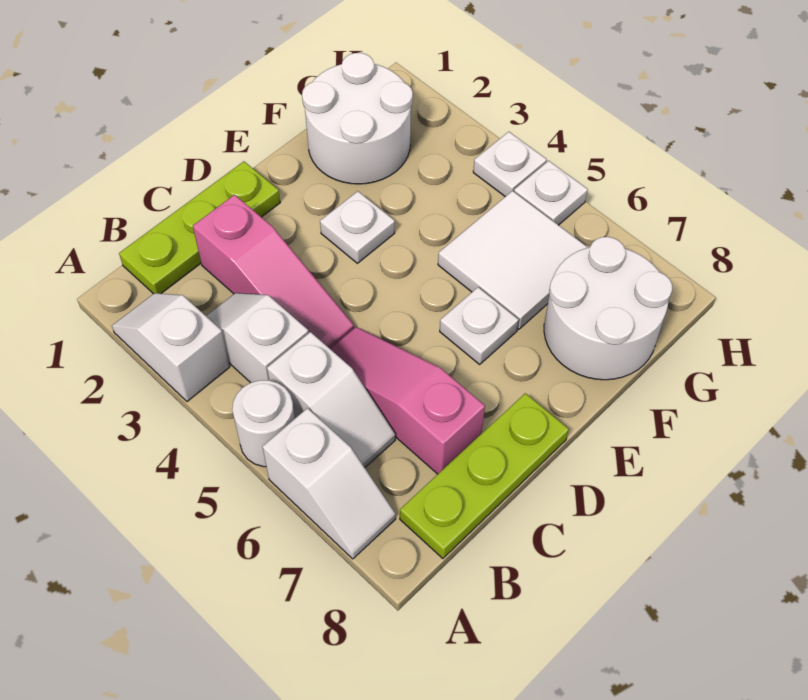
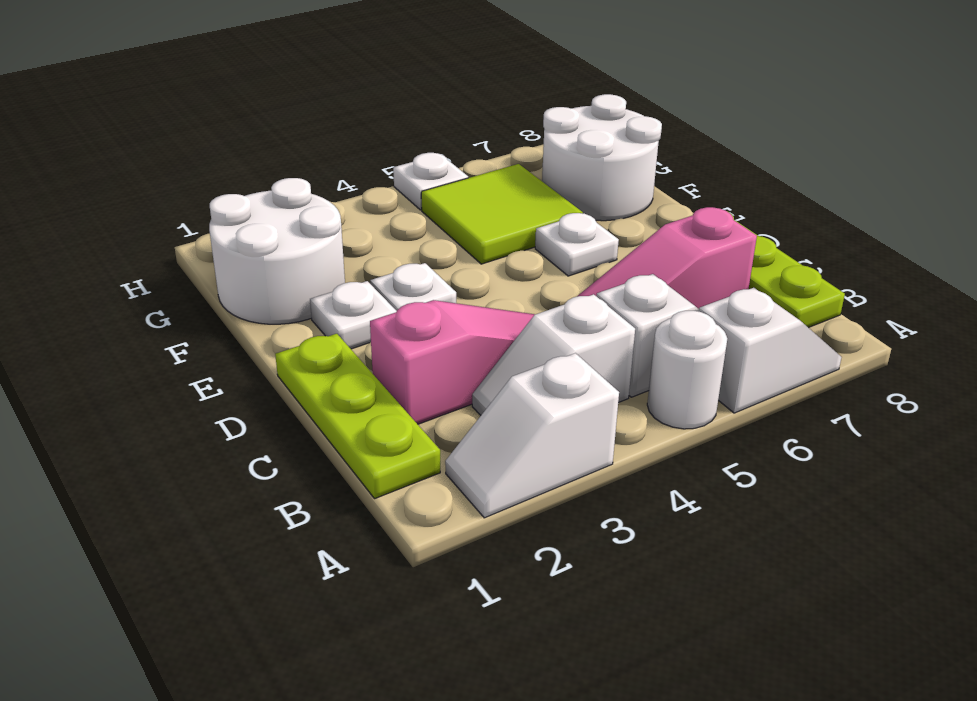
white 2x2 tile [438,191,588,330] -> lime 2x2 tile [421,164,583,264]
white 1x1 plate [473,132,547,197] -> white 1x1 plate moved to [310,281,397,349]

